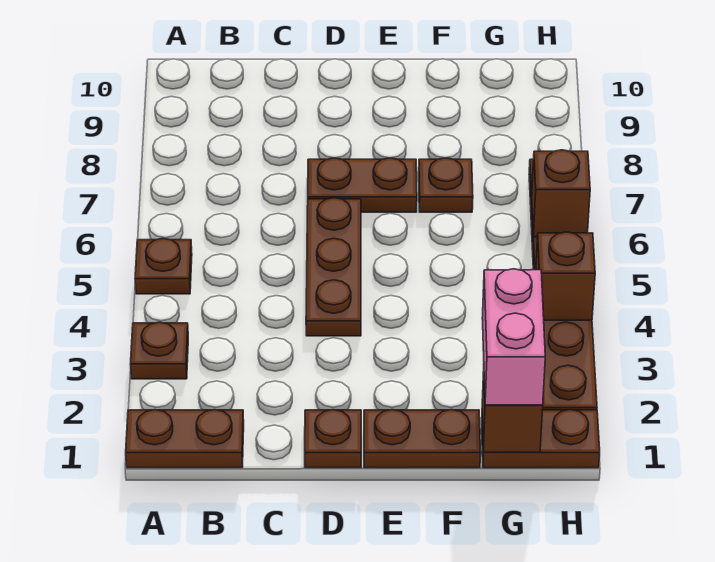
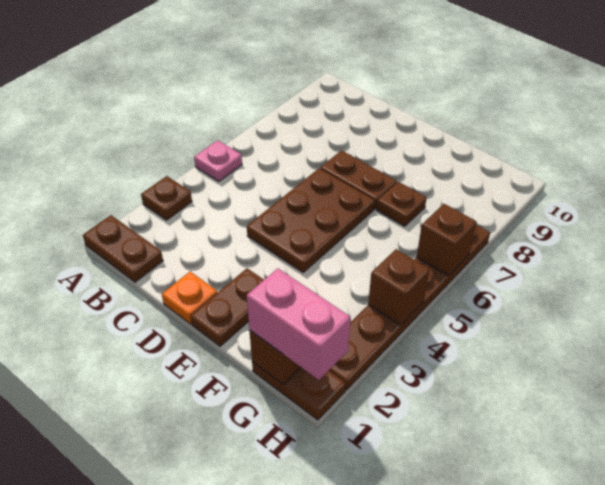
brown 1x1 plate [135,238,192,294] -> pink 1x1 plate [194,140,242,182]
brown 1x1 plate [305,410,361,468] -> orange 1x1 plate [162,272,217,324]
brown 1x3 plate [306,198,361,336] -> brown 2x3 plate [247,168,375,272]
brown 1x2 plate [364,410,481,468] -> brown 1x2 plate turned to [190,268,264,346]
pink 1x2 brick [482,269,545,405] -> pink 1x2 brick turned to [247,268,351,380]

